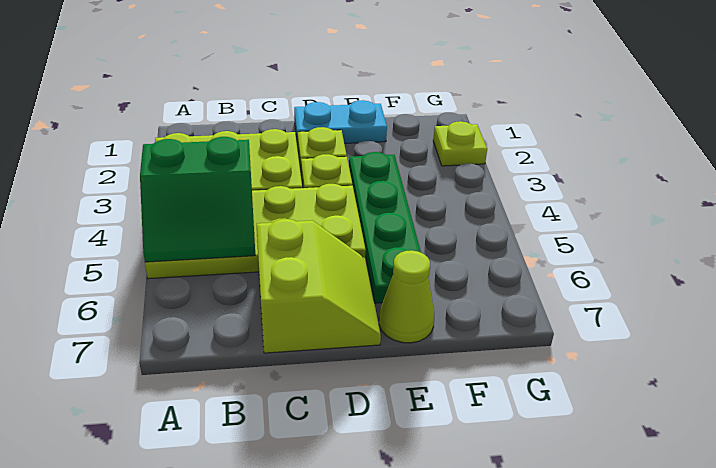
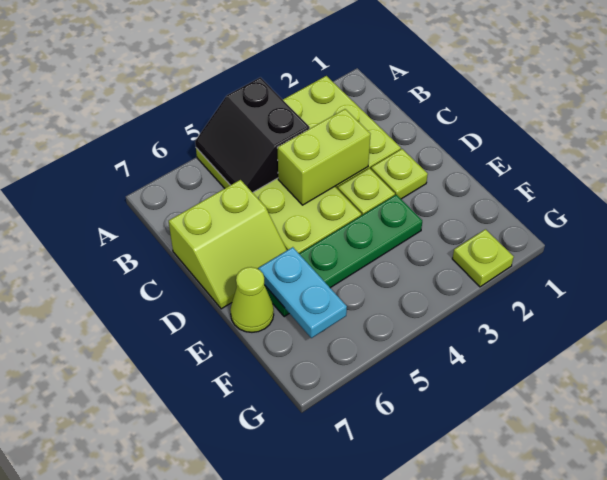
green 2x2 slope [140,137,255,262] -> black 2x2 slope [195,77,310,193]
none -> lime 1x2 brick [277,109,370,205]
cyan 1x2 plate [294,100,387,144] -> cyan 1x2 plate moved to [258,247,347,338]

